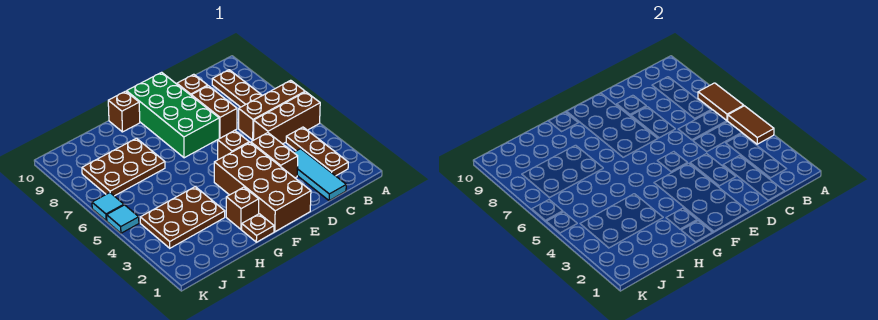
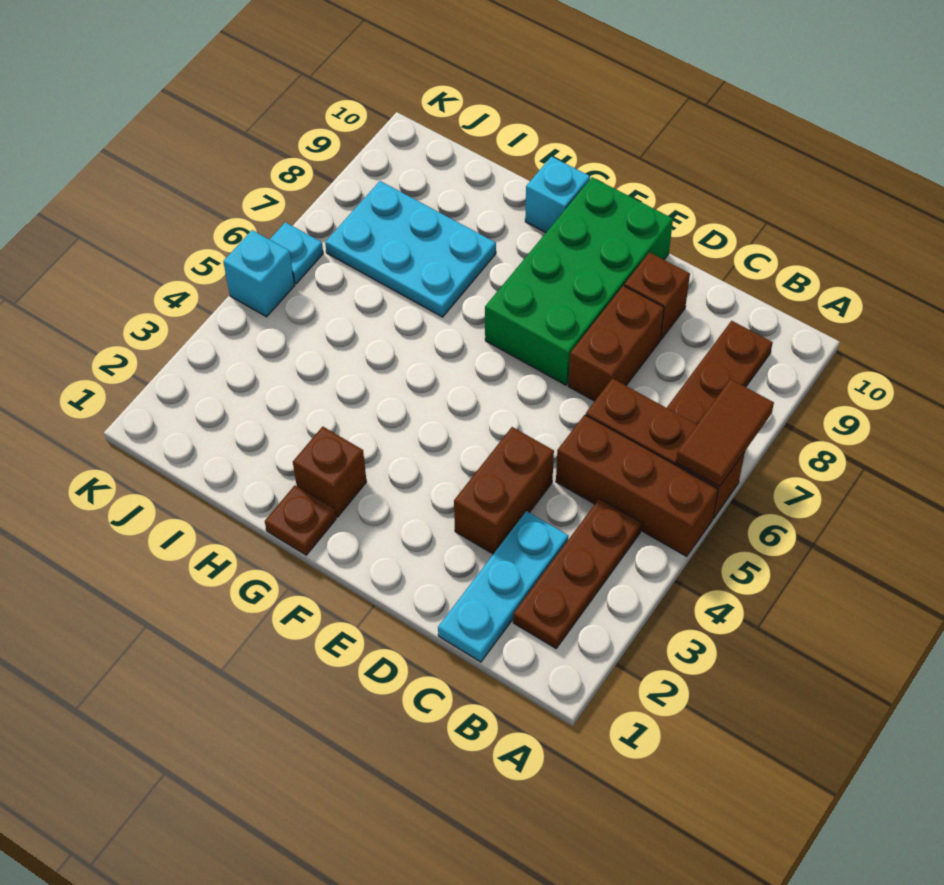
brown 1x2 tile [728,106,774,144] -> none
cyan 1x3 tile [294,149,346,201] -> cyan 1x3 plate [438,511,568,662]
brown 2x4 brick [214,142,311,232] -> none
brown 1x1 brick [218,130,249,160] -> none
brown 1x1 brick [108,91,140,132] -> cyan 1x1 brick [525,157,590,233]
brown 2x3 plate [140,187,225,248] -> none
brown 2x3 plate [82,138,165,196] -> cyan 2x3 plate [325,181,496,317]
cyan 1x1 tile [107,205,139,233] -> cyan 1x1 brick [223,230,295,317]
cyan 1x1 tile [92,193,124,221] -> cyan 1x1 plate [270,222,323,284]

